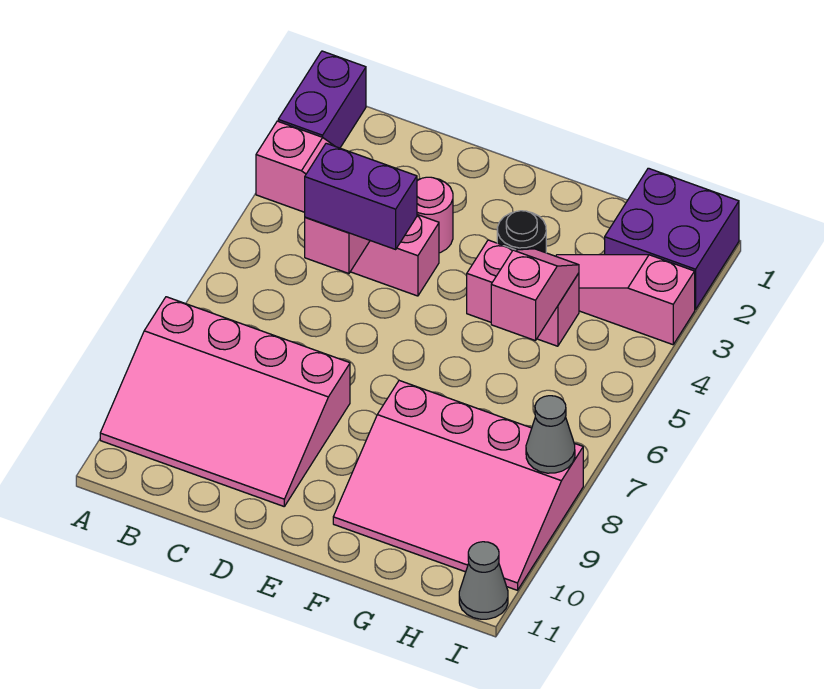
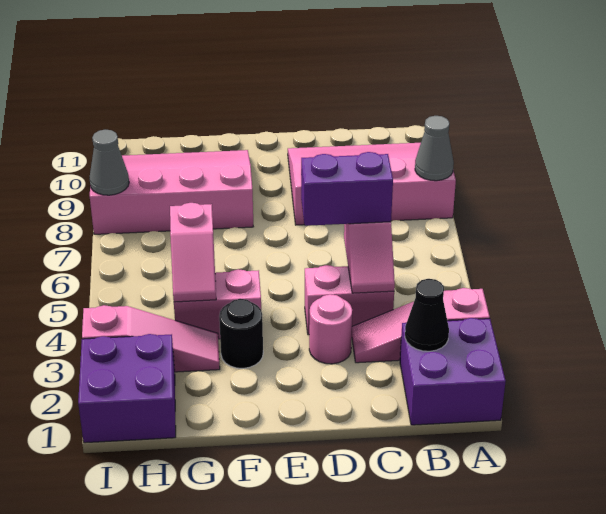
purple 1x2 brick [278,51,366,148] -> purple 2x2 brick [400,318,506,425]
none -> black 1x1 cone [405,279,449,351]
grey 1x1 cone [459,542,508,619] -> grey 1x1 cone moved to [415,116,454,181]

